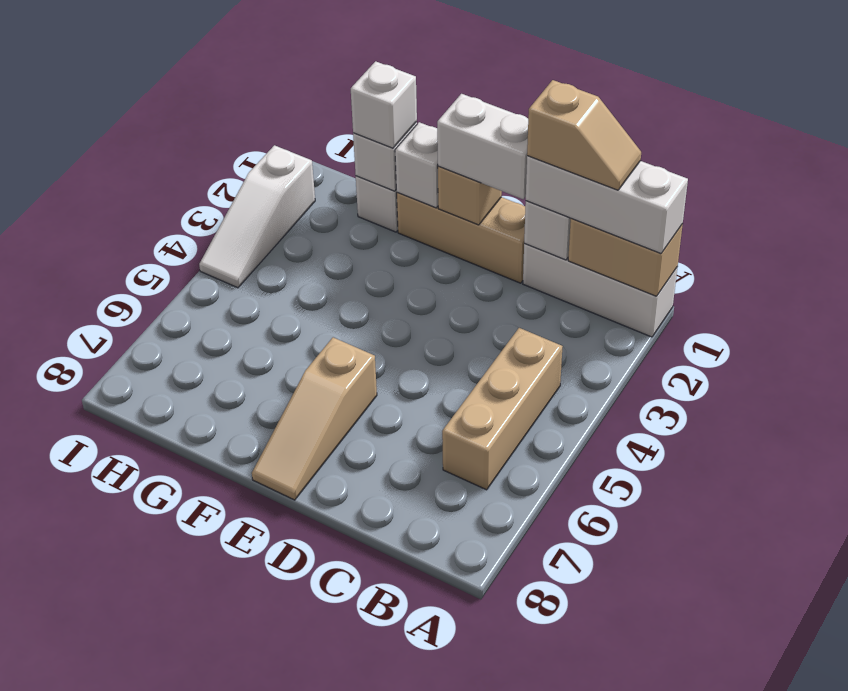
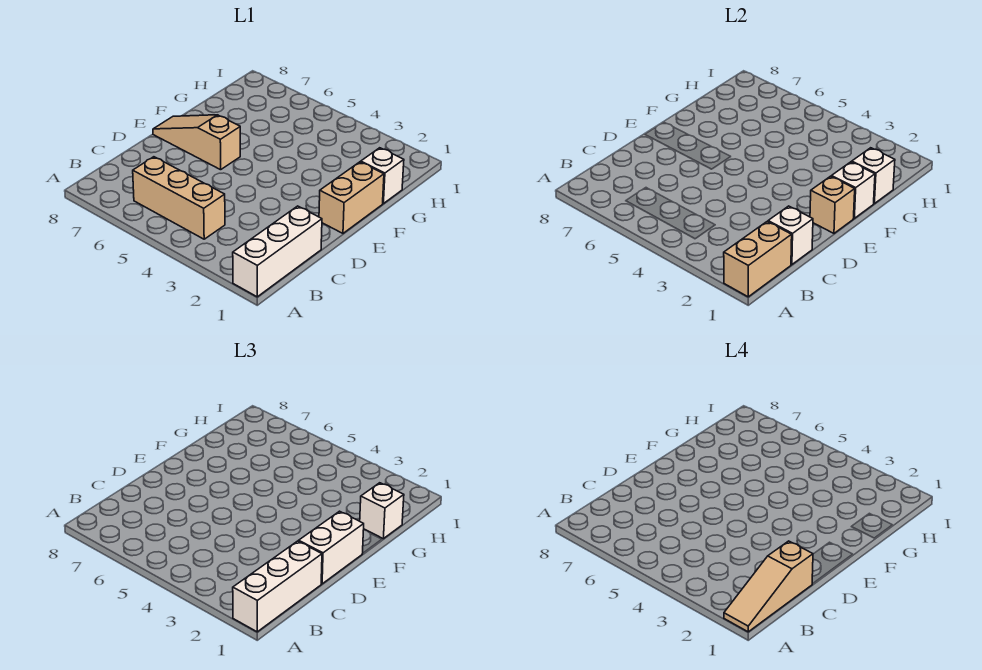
tan 1x2 slope [527,80,641,190] -> tan 1x3 slope [724,541,813,632]
tan 1x3 brick [397,192,525,283] -> tan 1x2 brick [319,162,384,233]
white 1x3 slope [199,145,315,288] -> none

